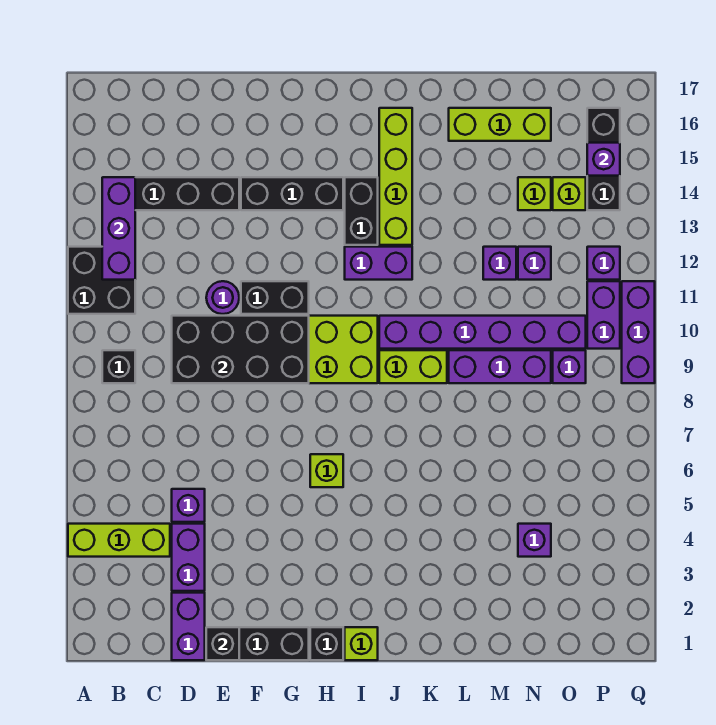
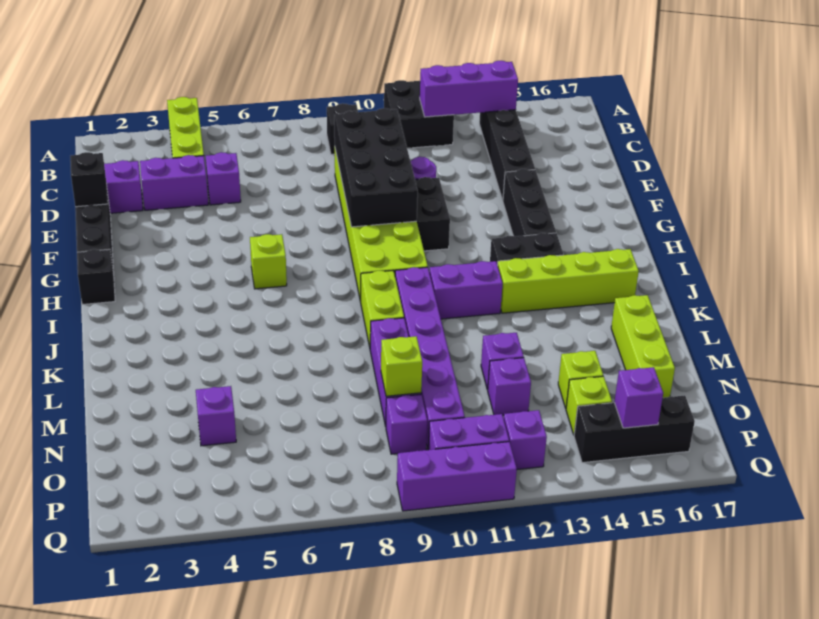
lime 1x1 brick [345,627,378,660] -> lime 1x1 brick moved to [381,336,422,396]
purple 1x2 brick [345,247,412,280] -> purple 1x2 brick turned to [429,261,503,319]

